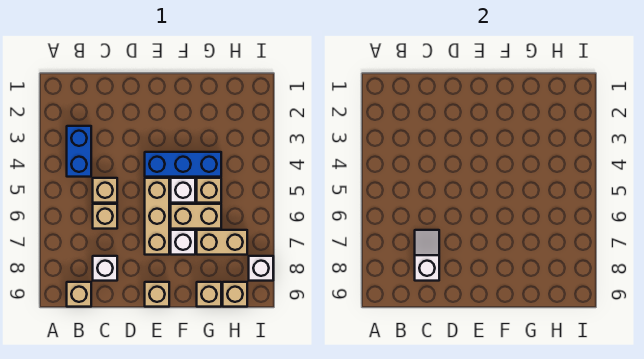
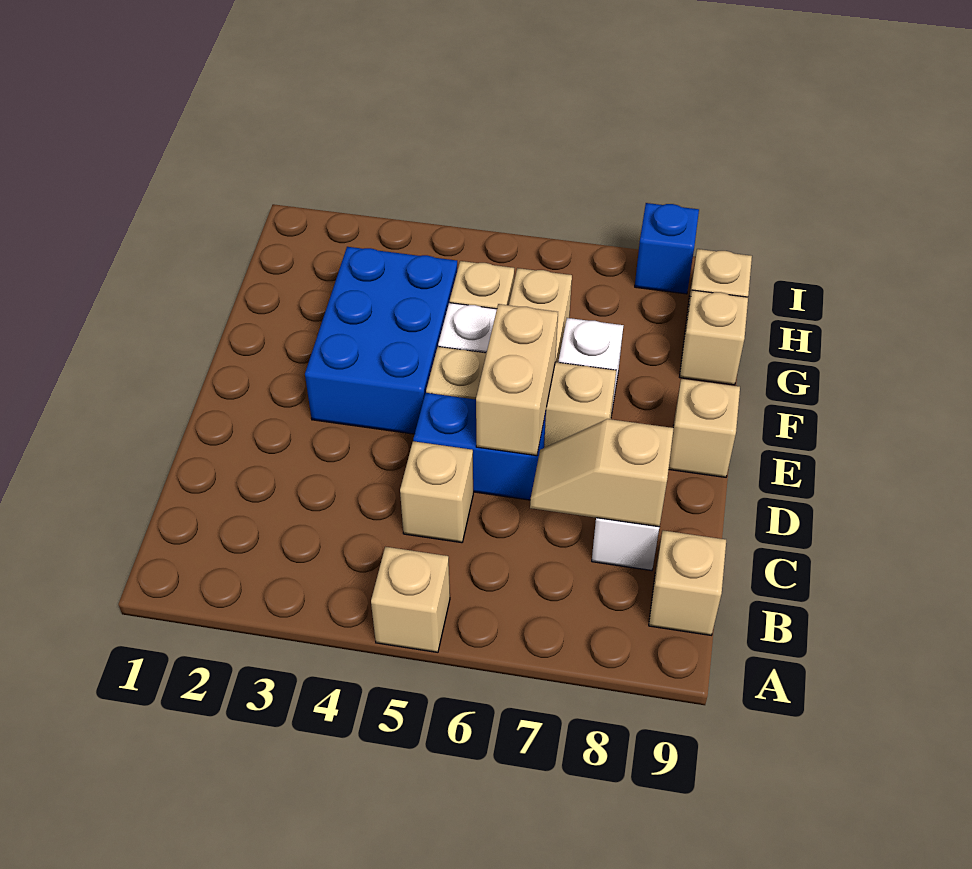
blue 1x2 brick [67,126,91,177] -> blue 1x2 brick moved to [413,393,546,500]
tan 1x1 brick [93,204,117,229] -> tan 1x1 brick moved to [371,547,450,652]
white 1x2 slope [415,230,439,281] -> tan 1x2 slope [530,419,674,527]
blue 1x3 brick [145,152,221,177] -> blue 2x3 brick [305,247,457,434]
tan 1x2 brick [197,230,247,255] -> tan 1x2 brick moved to [476,304,558,456]
white 1x1 brick [249,256,273,281] -> blue 1x1 brick [635,203,699,294]

